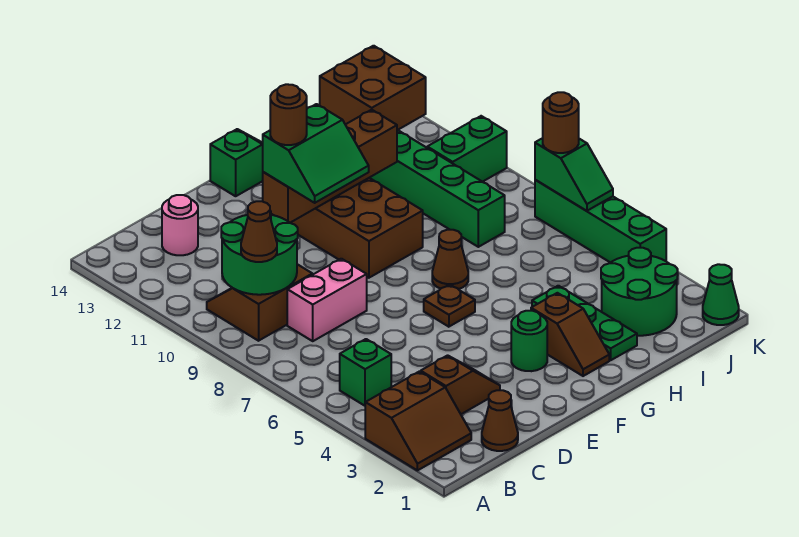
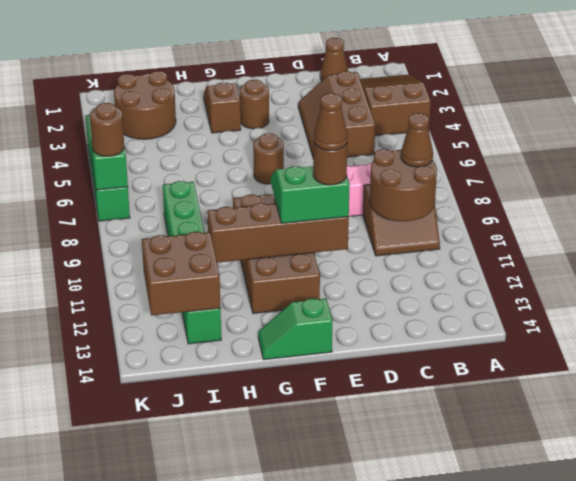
brown 2x2 slope [365,371,471,470] -> brown 2x3 slope [360,74,431,136]
green 1x1 brick [340,339,391,406] -> none
green 2x2 round brick [221,211,298,295] -> brown 2x2 round brick [370,149,437,221]
brown 1x2 slope [421,355,500,414] -> brown 2x3 slope [298,71,375,159]
pink 1x1 round brick [162,195,198,255] -> none
green 1x1 round brick [511,311,547,371] -> brown 1x1 round brick [240,80,269,129]
brown 1x1 plate [424,285,475,327] -> brown 1x1 round brick [253,133,284,184]
brown 1x1 cone [432,230,468,289] -> brown 1x1 cone moved to [314,93,348,150]
green 1x3 plate [532,286,637,360] -> none
green 2x2 round brick [601,248,678,336] -> brown 2x2 round brick [114,71,176,139]
green 1x2 brick [427,116,507,182] -> none
green 1x1 cone [703,264,739,325] -> none

